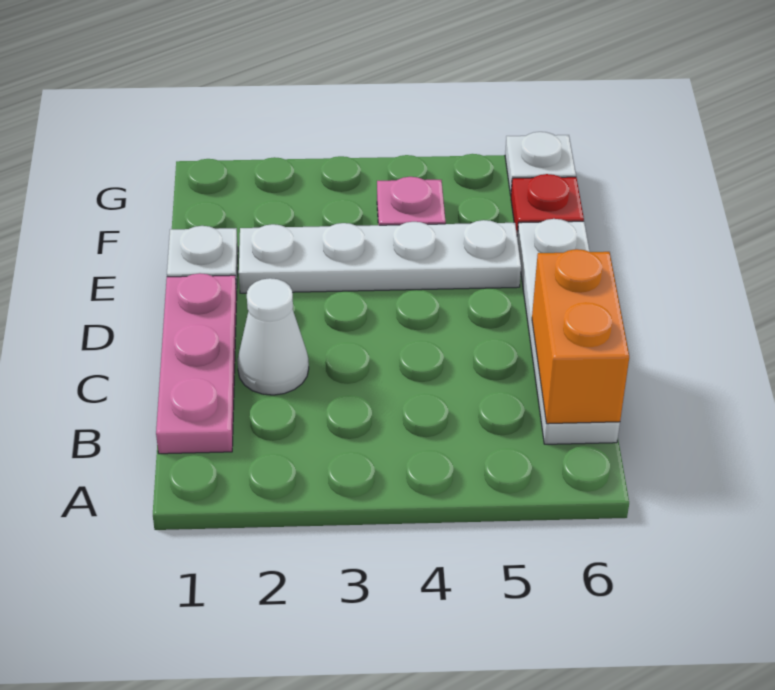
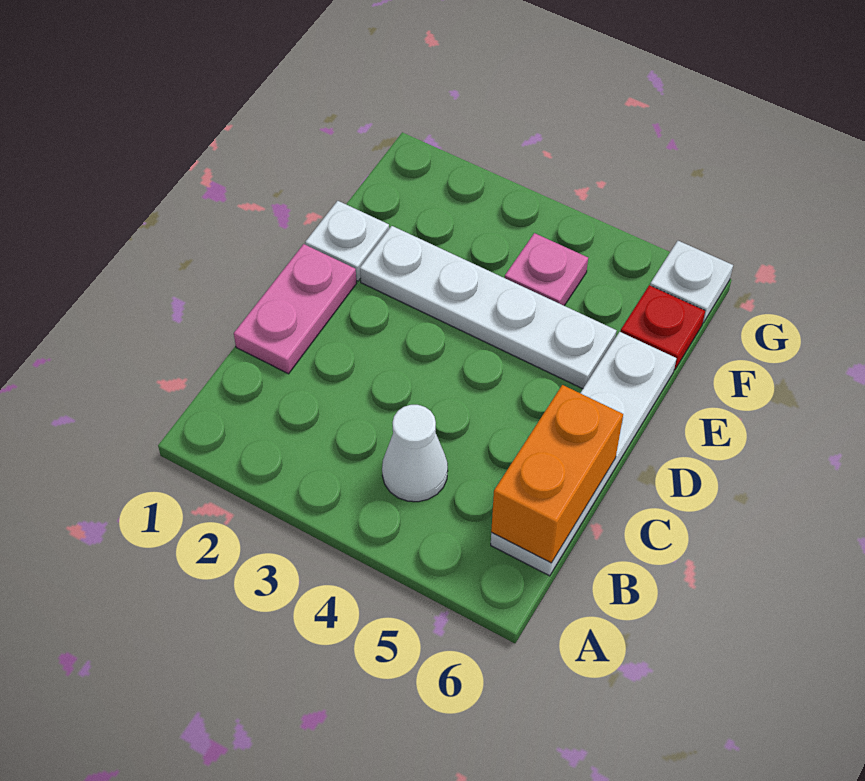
pink 1x3 plate [156,273,237,454] -> pink 1x2 plate [234,244,357,374]
white 1x1 cone [237,278,309,395] -> white 1x1 cone moved to [382,405,448,502]

